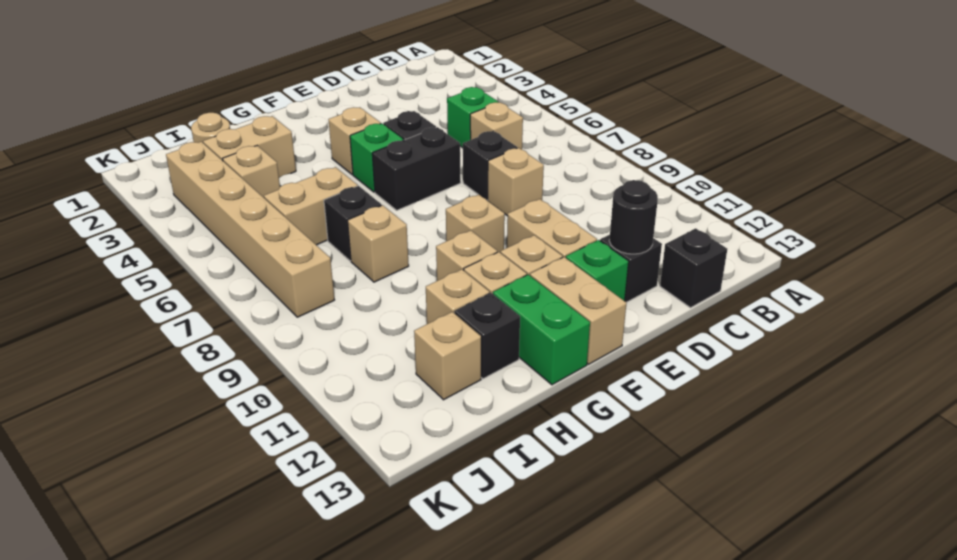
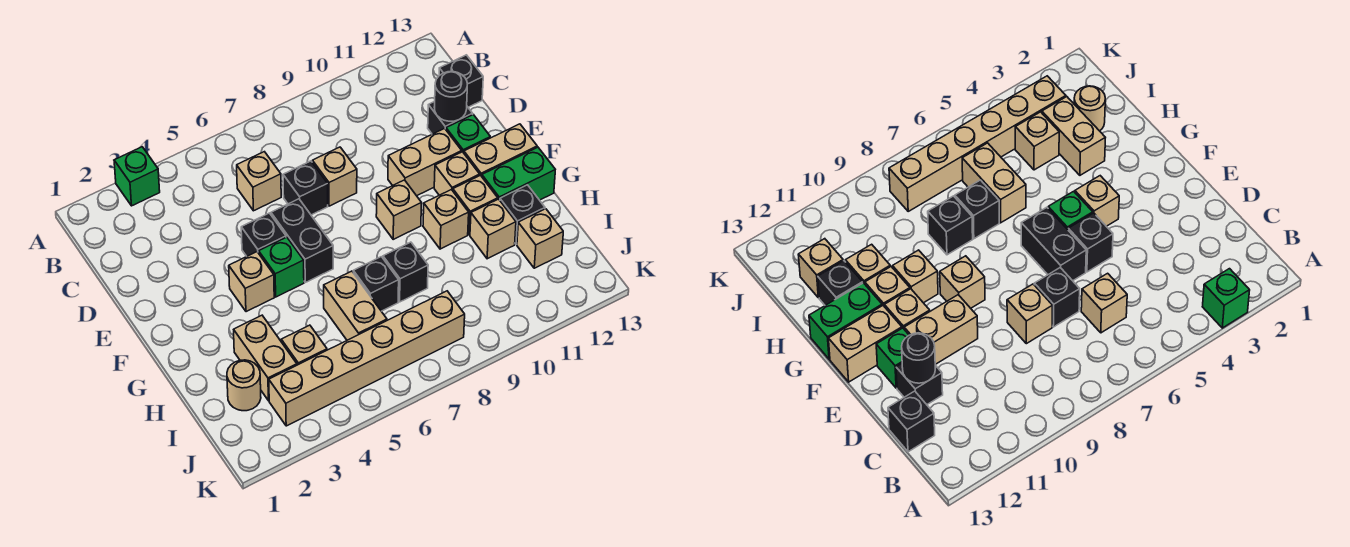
green 1x1 brick [447,87,498,148] -> green 1x1 brick moved to [114,147,160,206]
tan 1x1 brick [348,205,409,282] -> black 1x1 brick [383,242,428,302]

